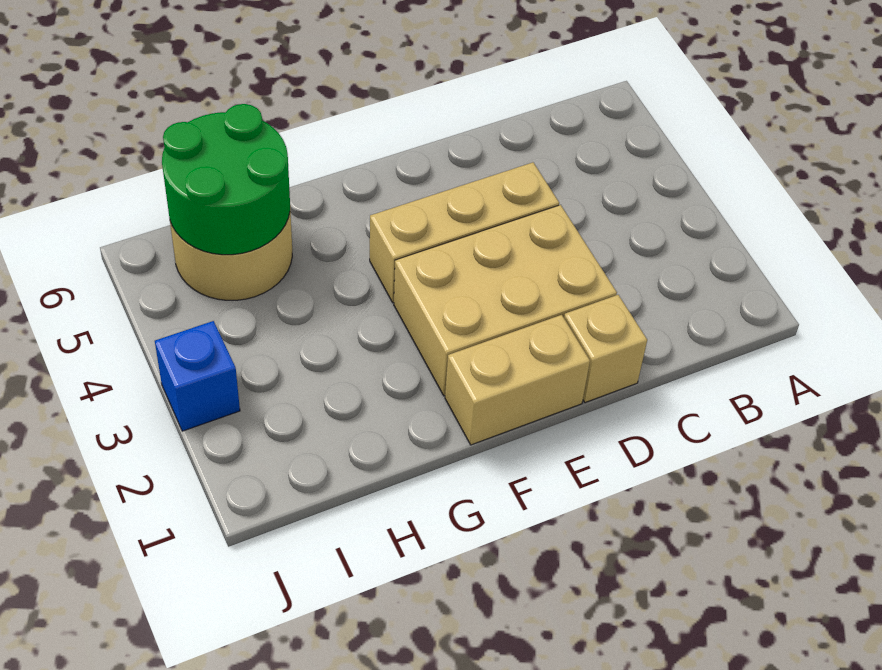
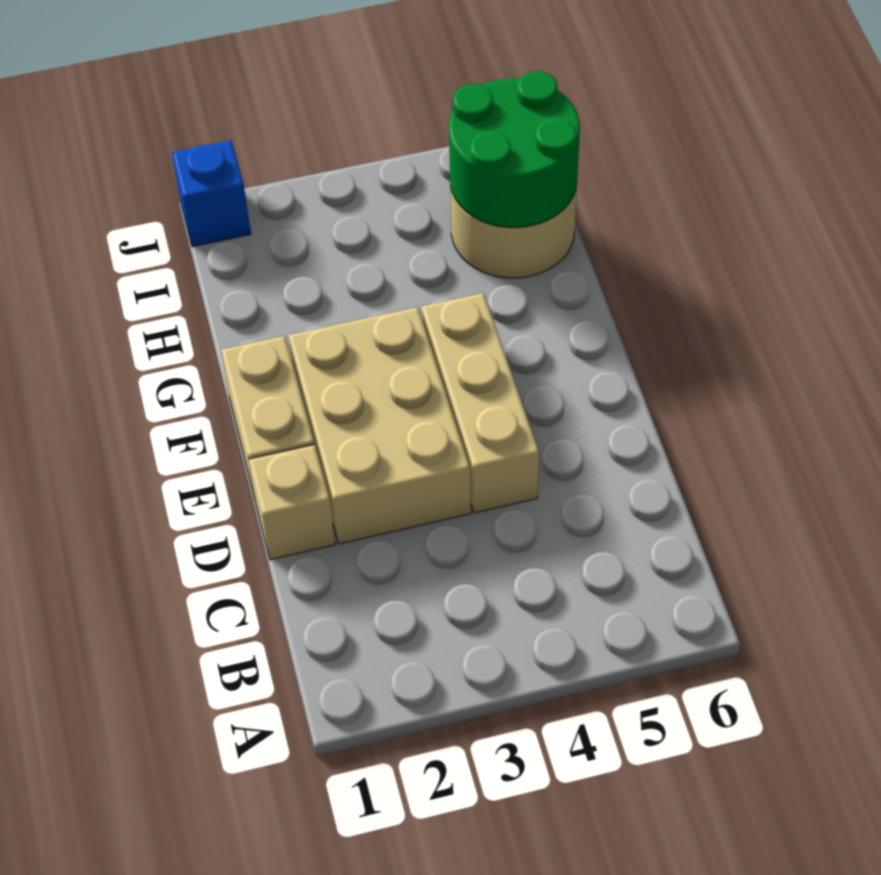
blue 1x1 brick [155,321,240,431] -> blue 1x1 brick moved to [172,140,251,247]

